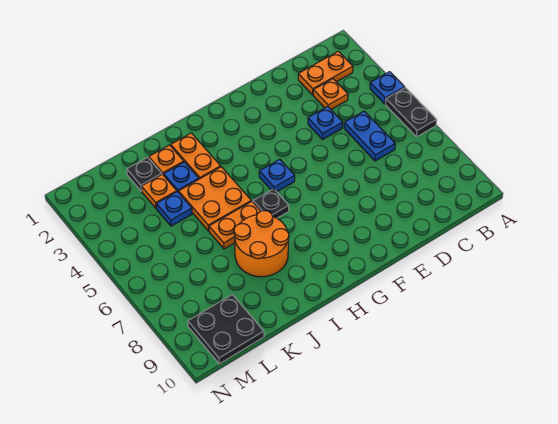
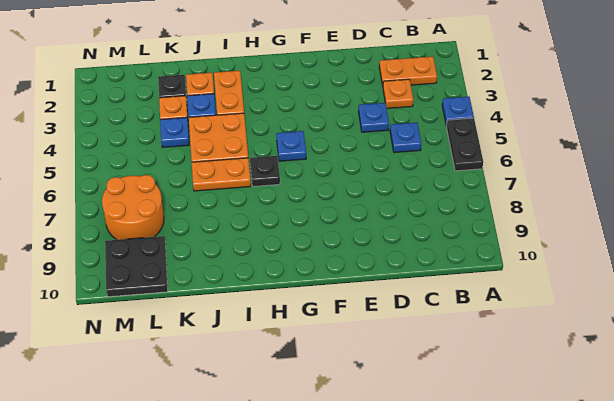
blue 1x2 plate [344,111,395,161] -> blue 1x1 plate [390,122,421,153]
orange 2x2 round brick [234,211,289,277] -> orange 2x2 round brick moved to [102,175,164,240]

